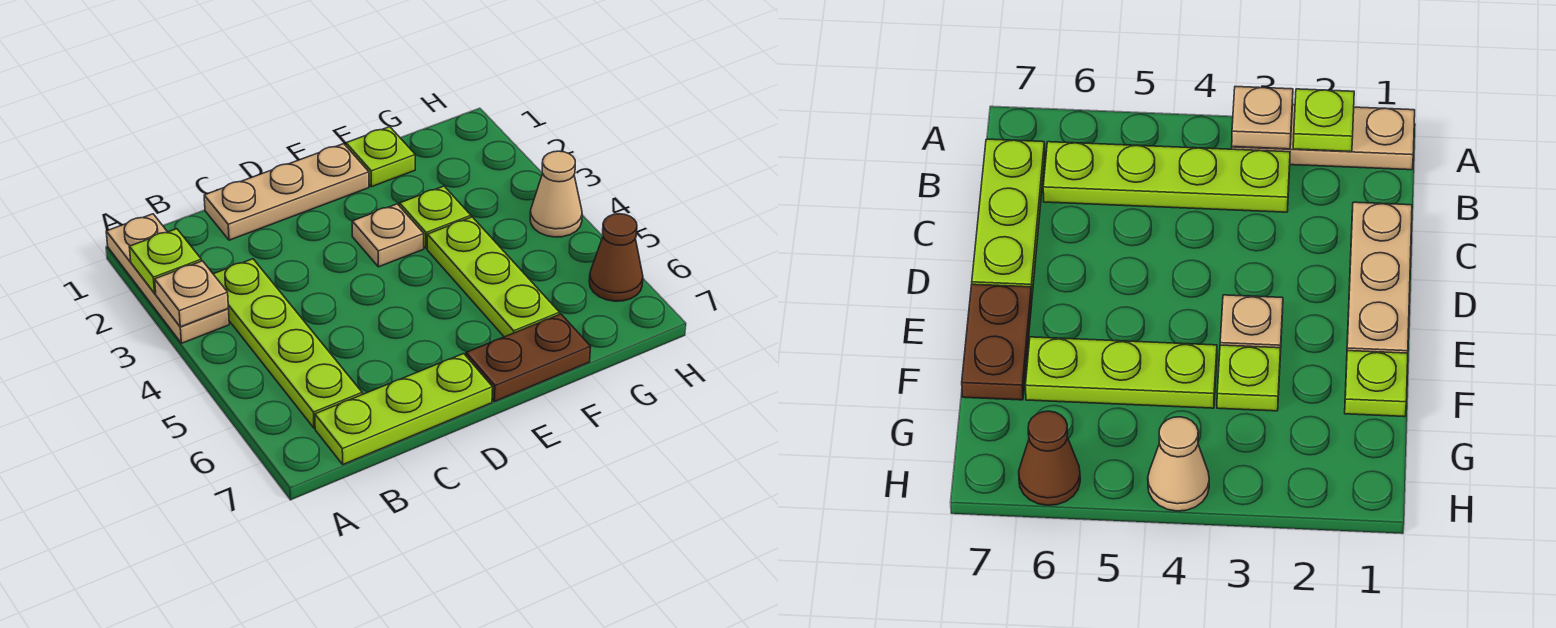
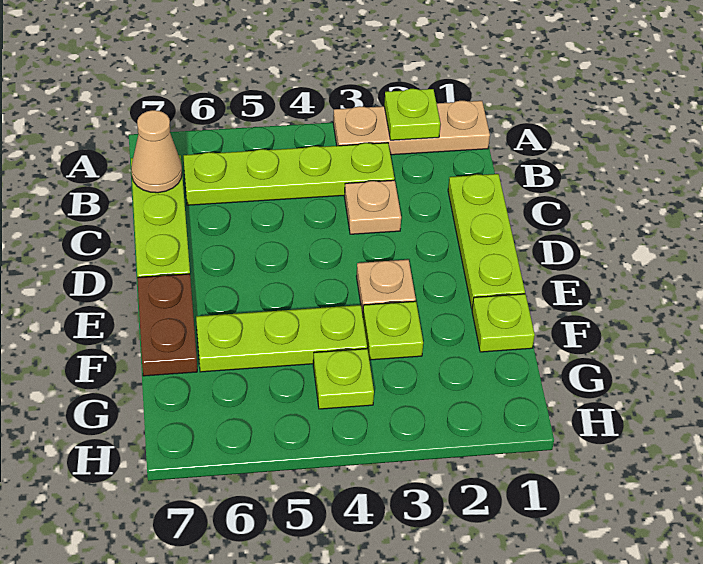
tan 1x1 plate [155,261,228,327] -> tan 1x1 plate moved to [344,180,401,234]
tan 1x3 plate [204,144,369,240] -> lime 1x3 plate [448,174,525,309]
none -> lime 1x1 plate [313,349,374,409]
tan 1x1 cone [530,151,582,237] -> tan 1x1 cone moved to [131,110,182,193]
brown 1x1 cone [589,214,643,301] -> none

